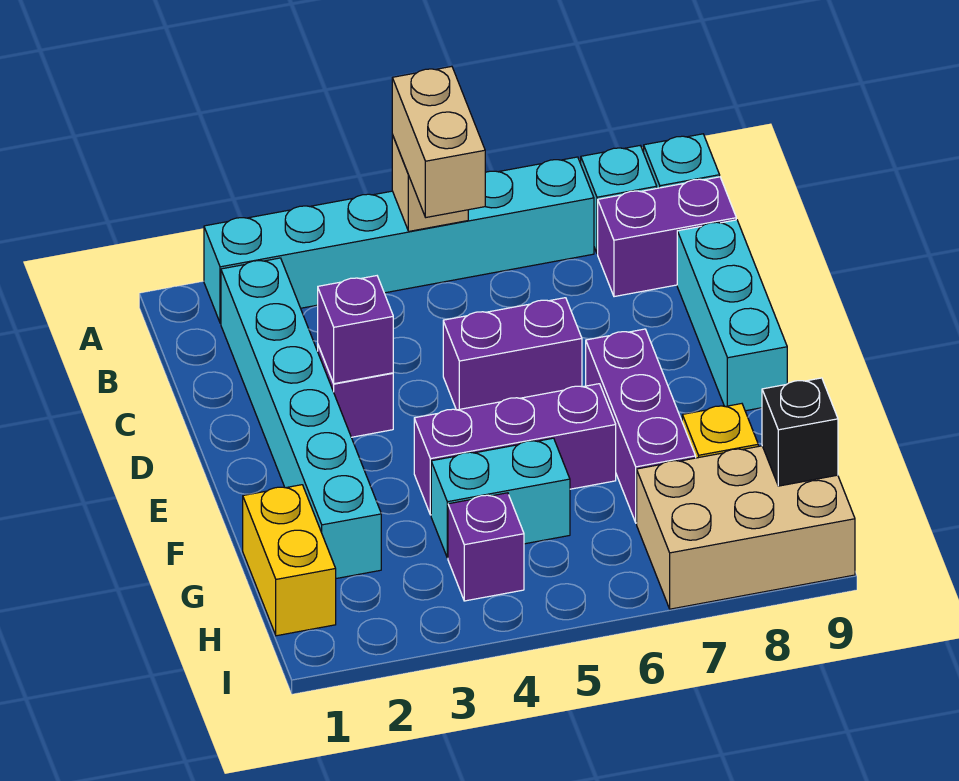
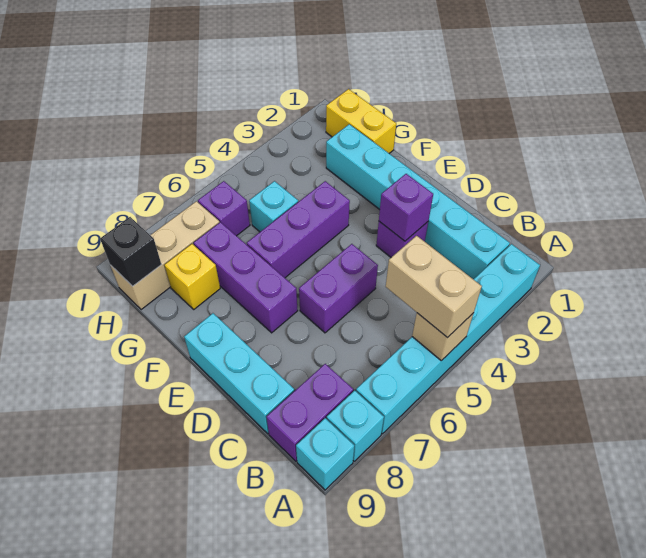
cyan 1x2 brick [431,438,570,558] -> cyan 1x1 brick [249,181,298,232]
purple 1x1 brick [448,493,524,601] -> purple 1x1 brick moved to [198,181,250,236]
tan 2x3 brick [637,446,855,609] -> tan 1x3 brick [110,201,220,310]

